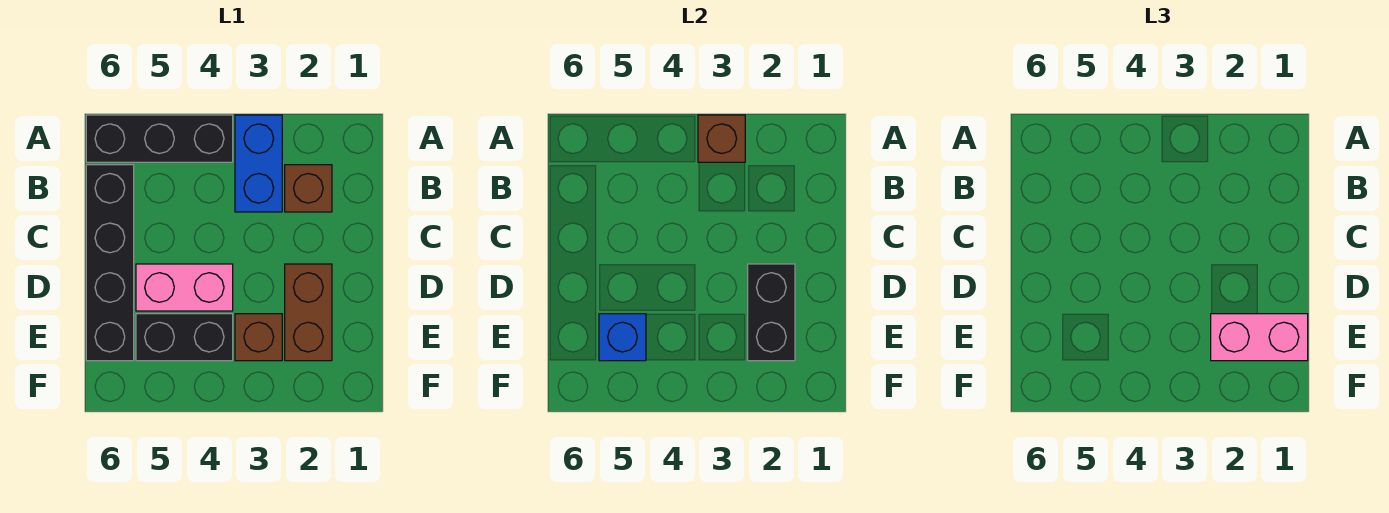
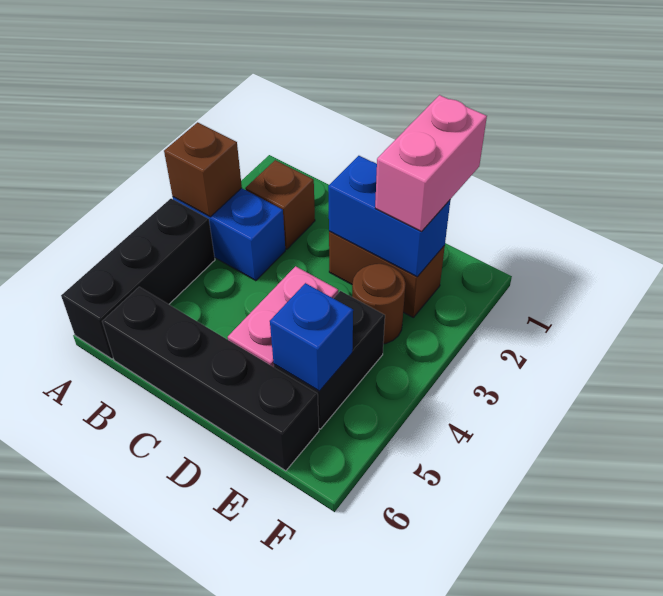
black 1x2 brick [748,264,795,361] -> blue 1x2 brick [328,156,450,277]
brown 1x1 brick [235,314,282,361] -> brown 1x1 round brick [352,264,406,344]

